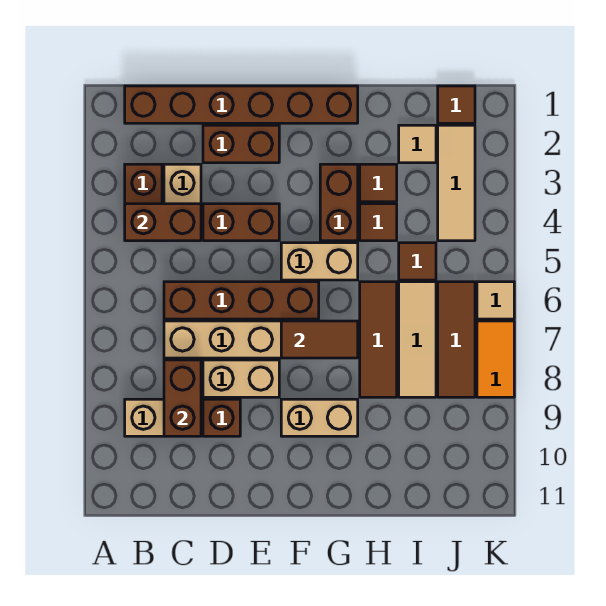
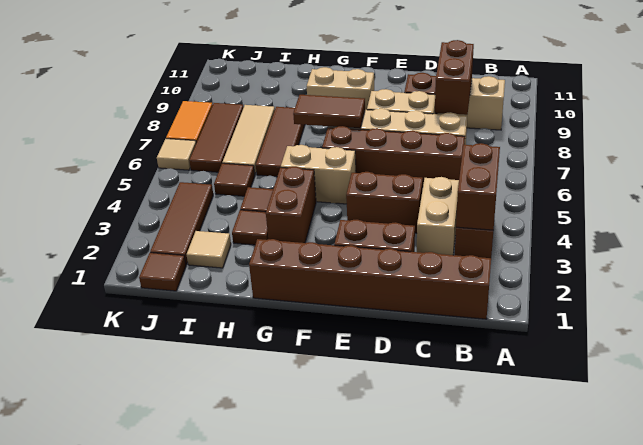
brown 1x2 brick [125,204,201,241] -> brown 1x2 brick turned to [456,143,500,230]
tan 1x3 tile [438,125,475,241] -> brown 1x3 tile [150,182,213,265]

